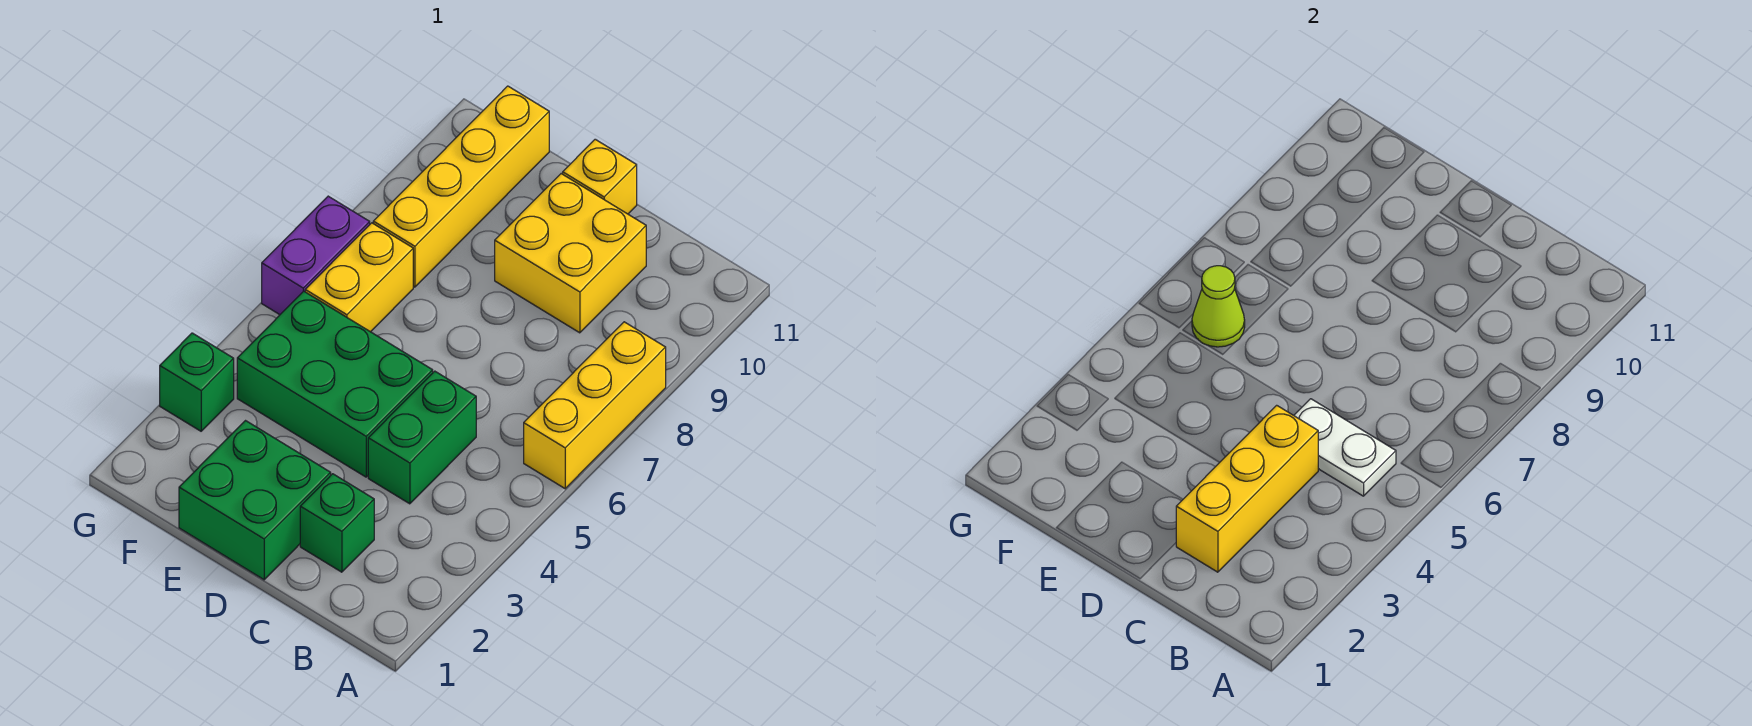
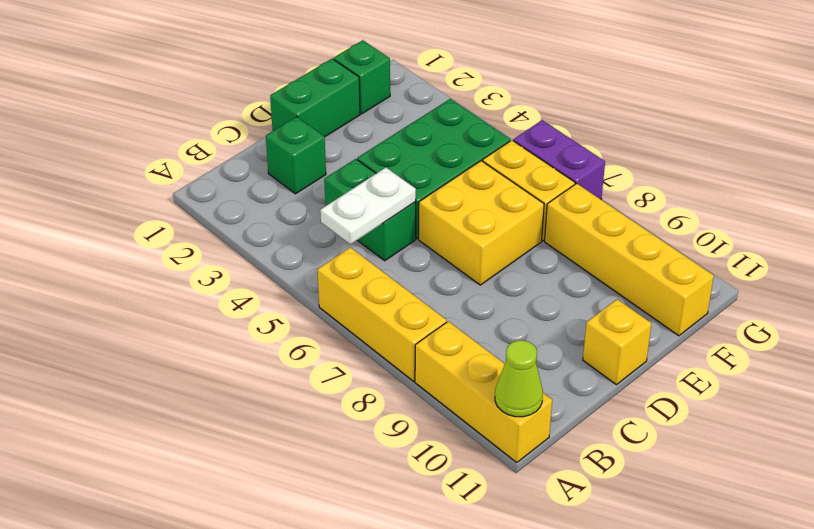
yellow 1x3 brick [1176,405,1318,572] -> yellow 1x3 brick moved to [415,321,552,462]
yellow 2x2 brick [495,174,646,333] -> yellow 2x2 brick moved to [419,161,544,285]
green 2x2 brick [179,421,331,580] -> green 1x2 brick [270,59,360,137]
lime 1x1 cone [1192,266,1245,347] -> lime 1x1 cone moved to [495,340,543,417]
green 1x1 brick [160,333,234,431] -> green 1x1 brick moved to [334,40,390,114]

